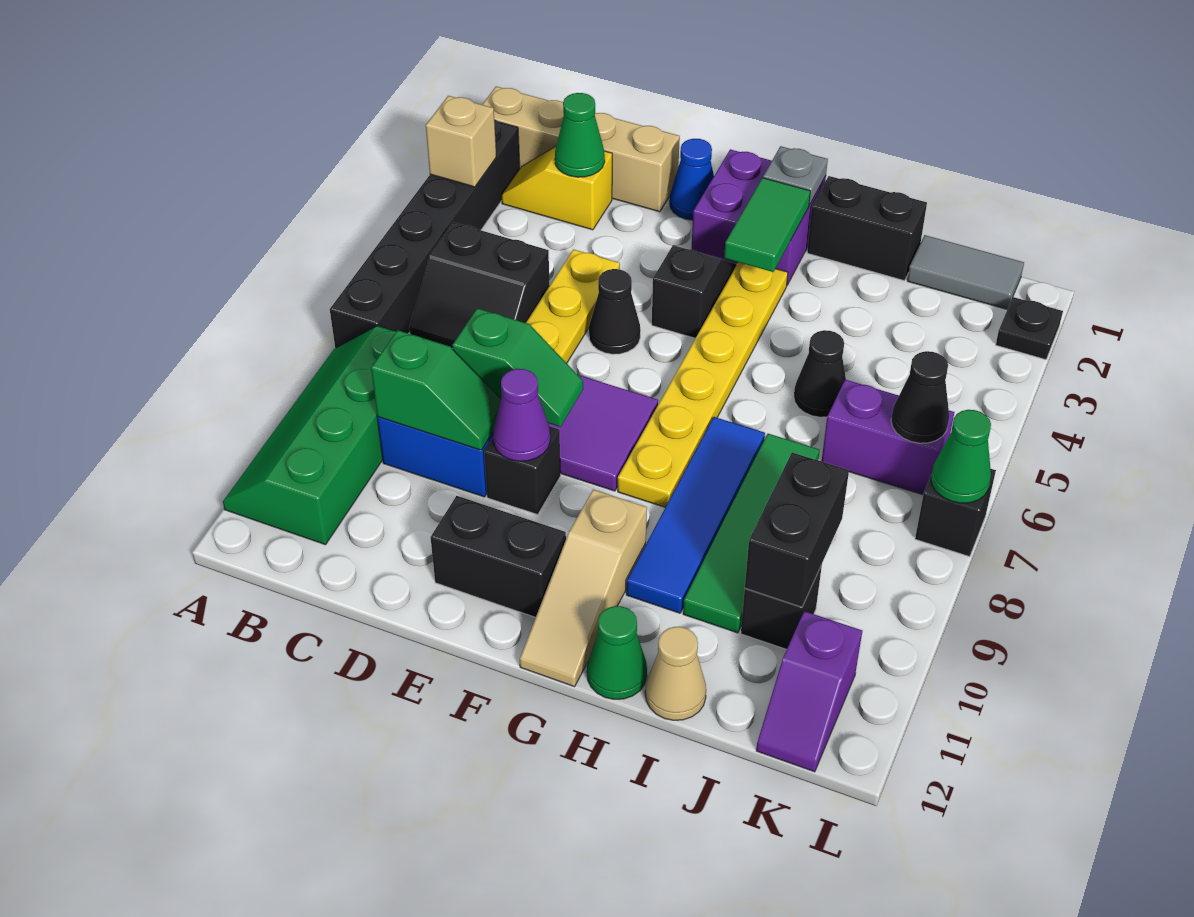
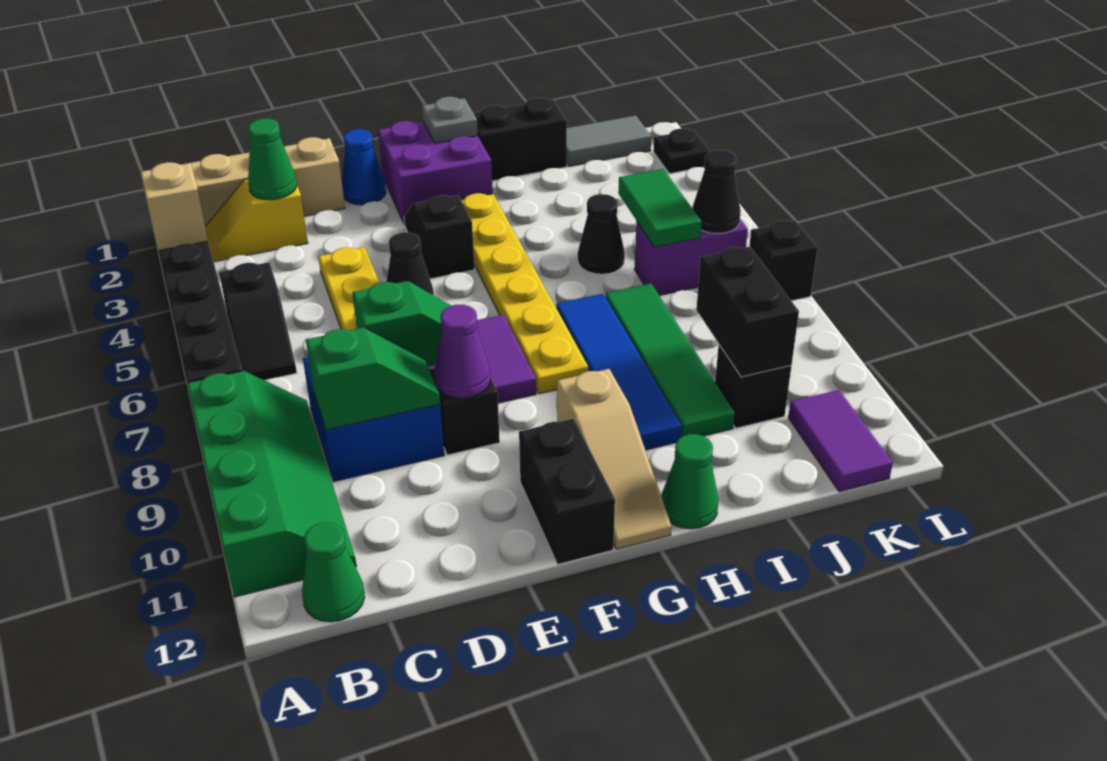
green 2x4 slope [223,326,396,545] -> green 2x4 slope turned to [187,371,356,597]
black 2x2 slope [409,222,550,349] -> black 1x2 slope [219,262,297,380]
black 1x2 brick [431,496,566,617] -> black 1x2 brick turned to [519,419,615,564]
green 1x2 tile [724,178,810,272] -> green 1x2 tile moved to [618,169,702,247]
tan 1x1 cone [645,627,706,720] -> none
purple 1x2 slope [756,611,862,772] -> purple 1x2 tile [788,390,893,492]
green 1x1 cone [931,410,991,503] -> green 1x1 cone moved to [302,522,365,622]

